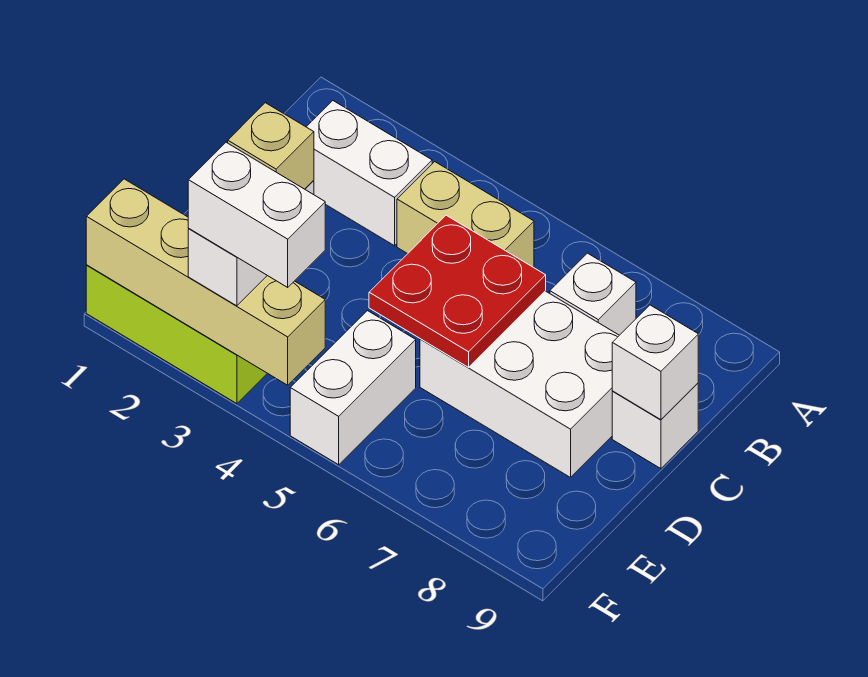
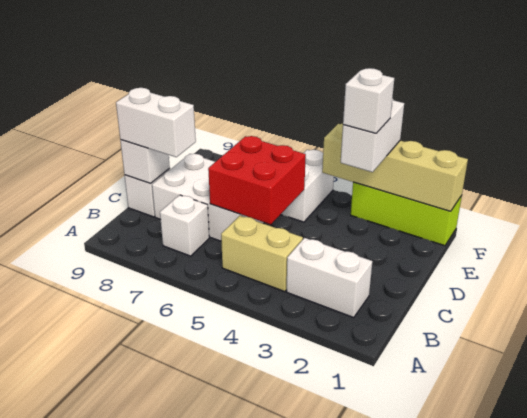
red 2x2 plate [369,215,546,367] -> red 2x2 brick [208,136,306,224]
tan 1x1 brick [228,103,314,189] -> white 1x1 brick [343,68,394,133]
white 1x2 brick [188,142,325,287] -> white 1x2 brick moved to [116,88,196,157]

